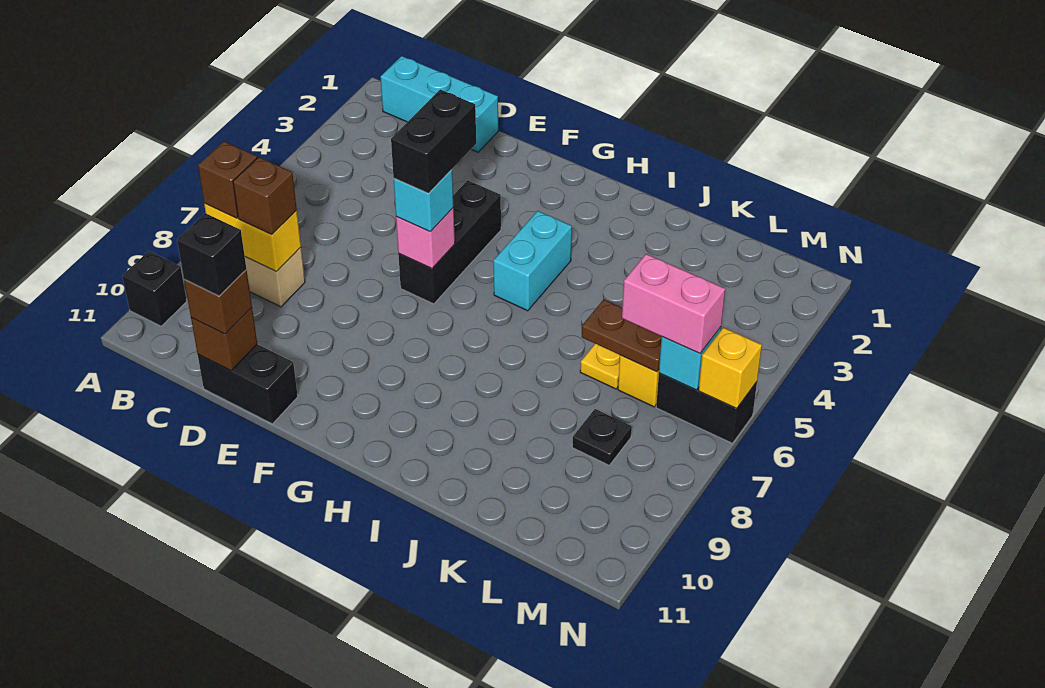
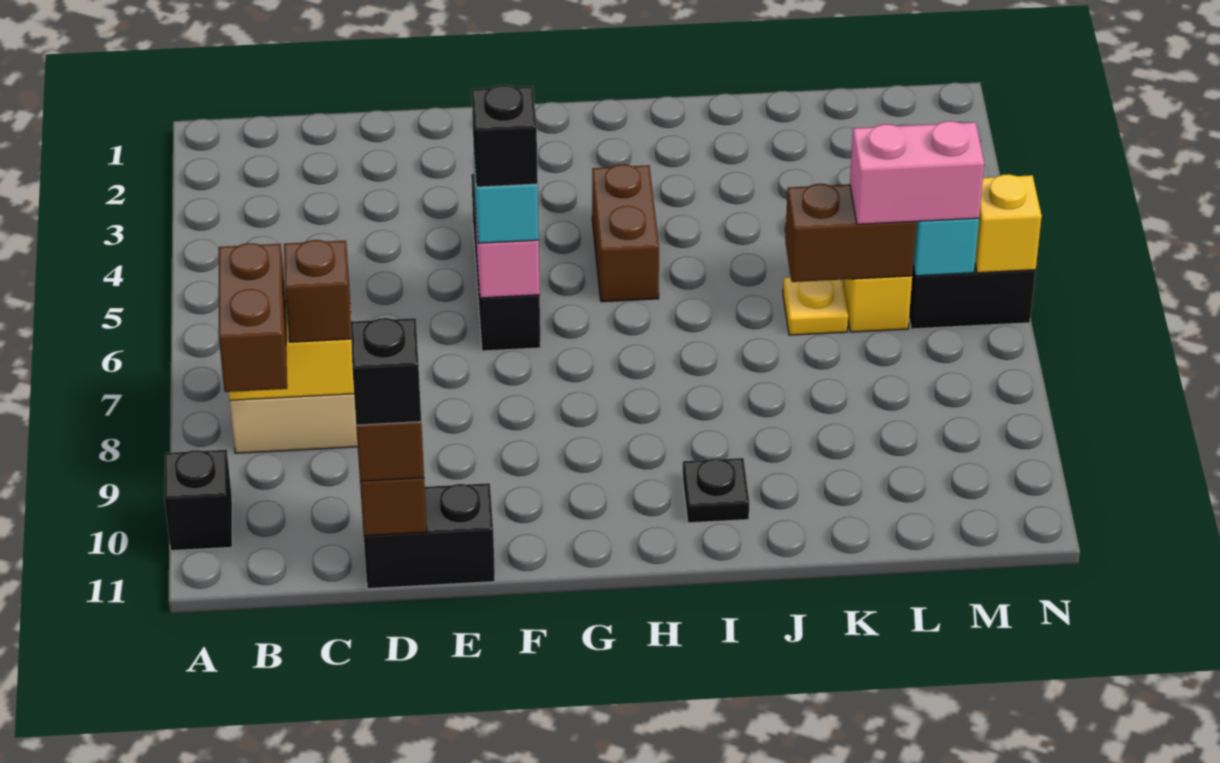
cyan 1x3 brick [380,56,498,152] -> none
brown 1x1 brick [198,141,257,218] -> brown 1x2 brick [219,243,287,392]
black 1x2 brick [391,90,476,193] -> black 1x1 brick [472,85,538,187]
cyan 1x2 brick [493,211,572,311] -> brown 1x2 brick [592,164,659,302]
brown 1x2 plate [582,300,662,372] -> brown 1x2 brick [785,184,916,282]
black 1x1 plate [572,409,632,465] -> black 1x1 plate moved to [683,458,749,523]

